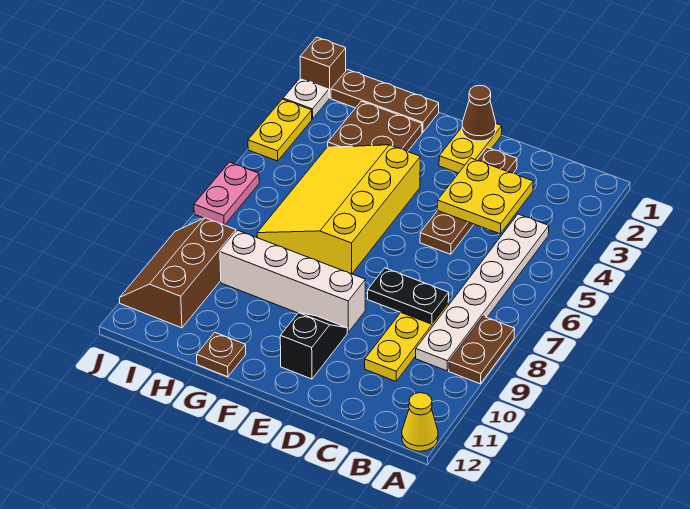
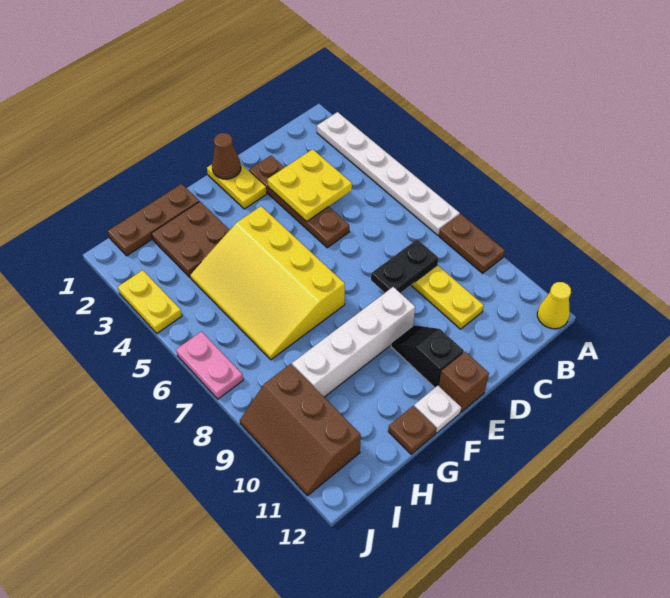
white 1x6 plate [416,214,549,371] -> white 1x6 plate moved to [317,112,460,235]
brown 1x1 brick [300,37,346,98] -> brown 1x1 brick moved to [439,352,489,412]
white 1x1 plate [283,79,329,119] -> white 1x1 plate moved to [414,386,461,433]

